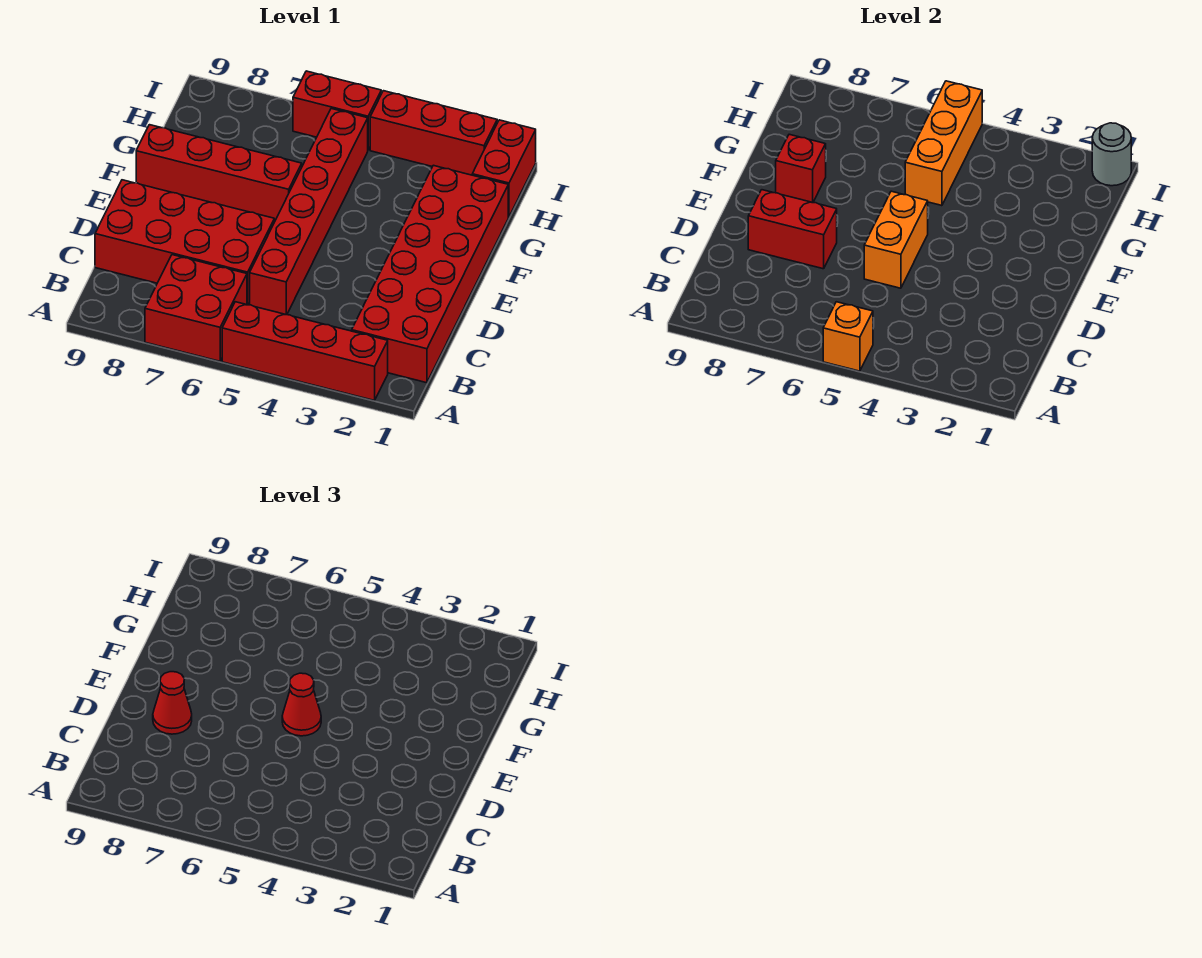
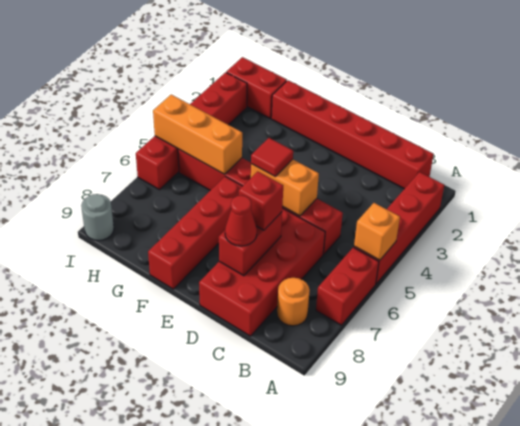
red 2x2 brick [145,255,247,361] -> red 1x2 brick [316,247,379,325]
red 2x6 brick [352,165,508,383] -> red 1x6 brick [271,80,434,189]
none -> orange 1x1 round brick [277,278,310,326]
red 1x1 cone [282,673,321,736] -> red 1x1 tile [251,138,293,176]
red 1x1 brick [776,134,826,202] -> red 1x1 brick moved to [239,171,283,230]
grey 1x1 round brick [1092,123,1131,186] -> grey 1x1 round brick moved to [81,194,114,241]

